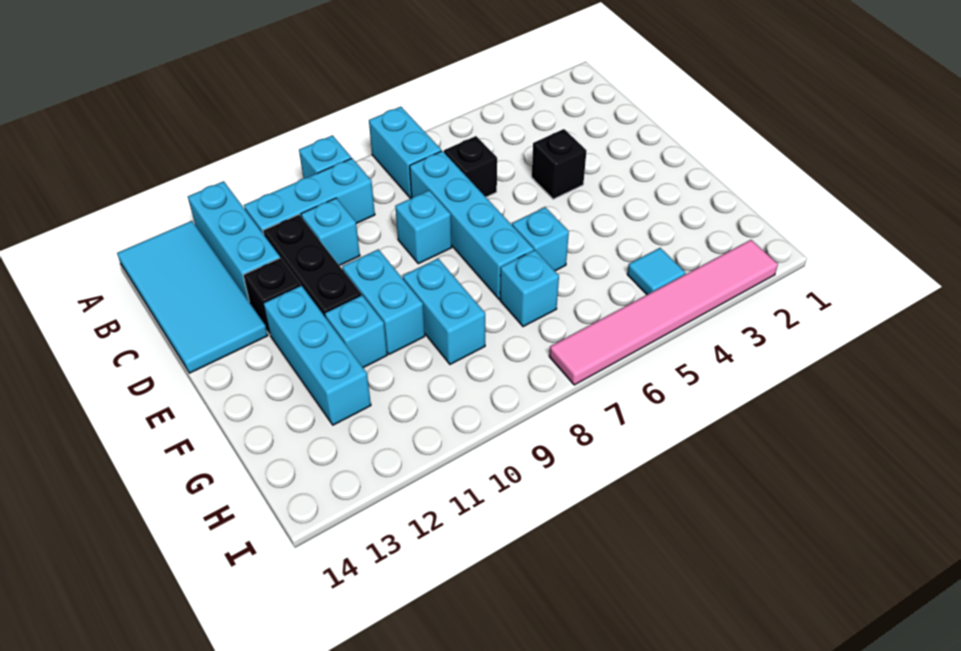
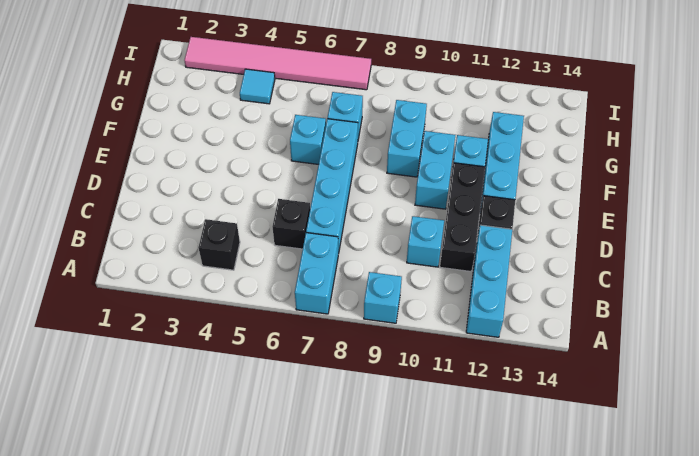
cyan 2x4 tile [117,221,268,373] -> none
cyan 1x3 brick [244,158,375,234] -> none
black 1x1 brick [532,129,586,199] -> black 1x1 brick moved to [198,219,240,270]
cyan 1x1 brick [395,190,452,264] -> none

